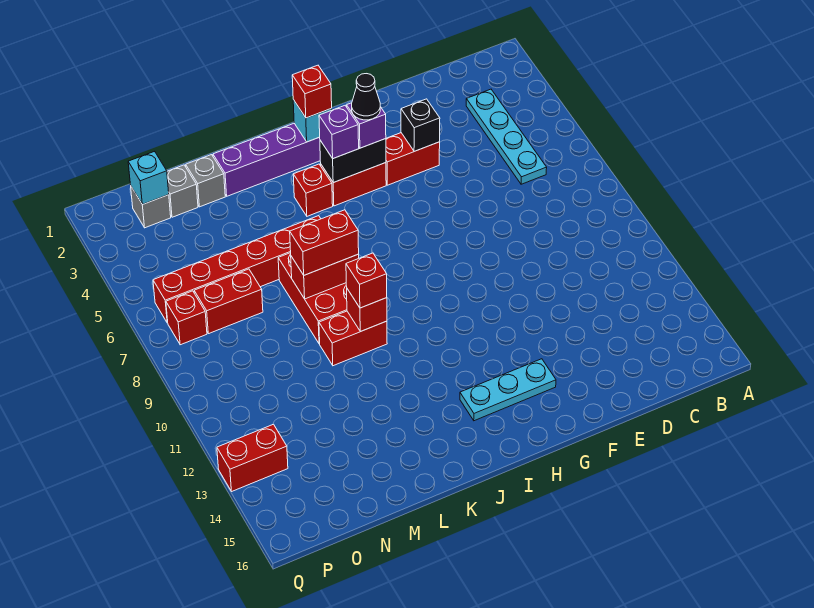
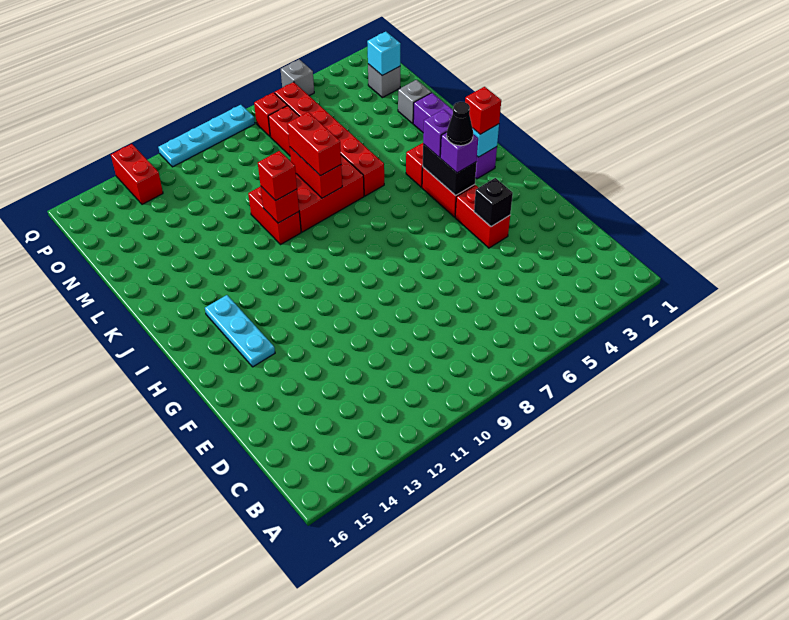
cyan 1x4 plate [466,89,547,184] -> cyan 1x4 plate moved to [158,105,255,167]
grey 1x1 brick [167,165,198,217] -> grey 1x1 brick moved to [281,59,314,96]

